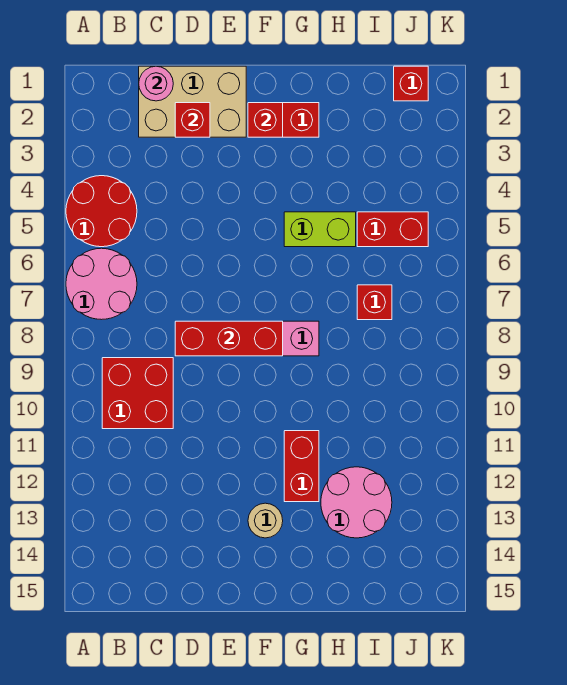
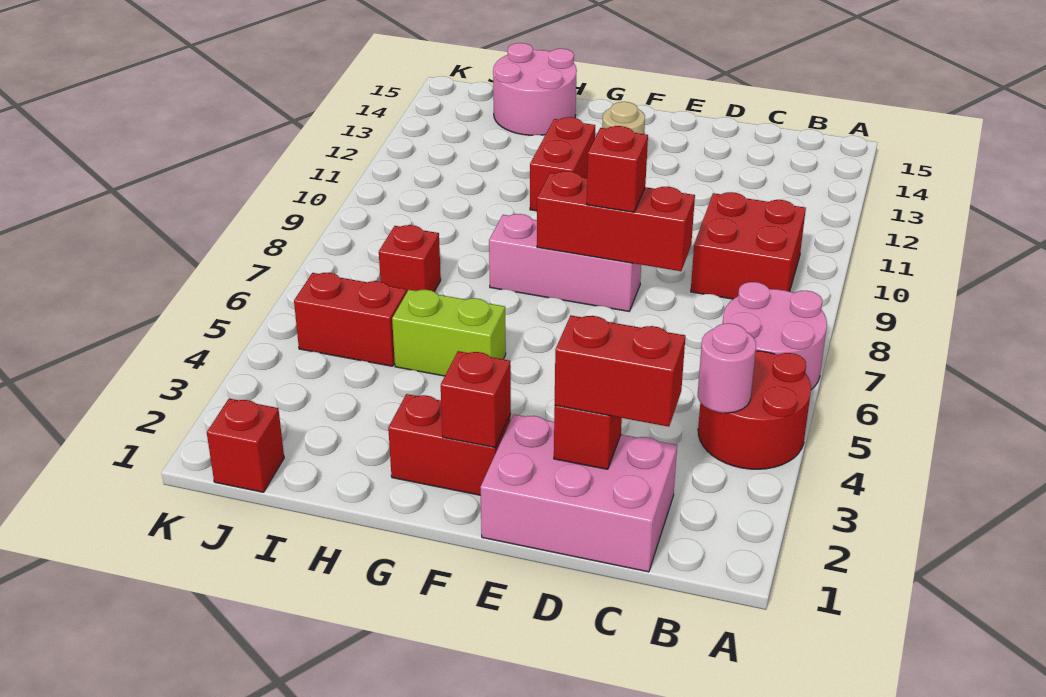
tan 2x3 brick [139,66,246,137] -> pink 2x3 brick [480,414,677,572]
pink 1x1 round brick [139,66,173,101] -> pink 1x1 round brick moved to [698,323,756,413]
none -> red 1x2 brick [555,316,686,427]
none -> red 1x1 brick [587,126,648,212]
pink 2x2 round brick [321,467,392,538] -> pink 2x2 round brick moved to [493,43,577,135]

